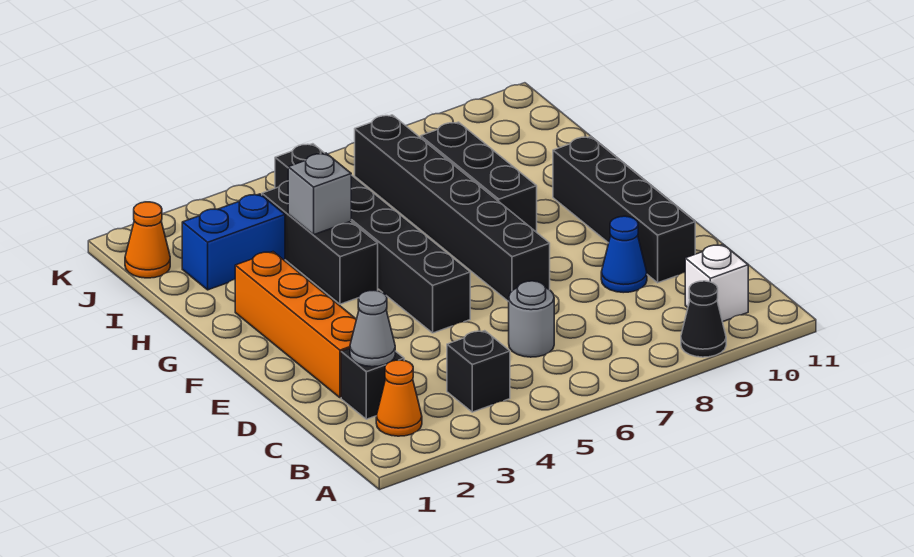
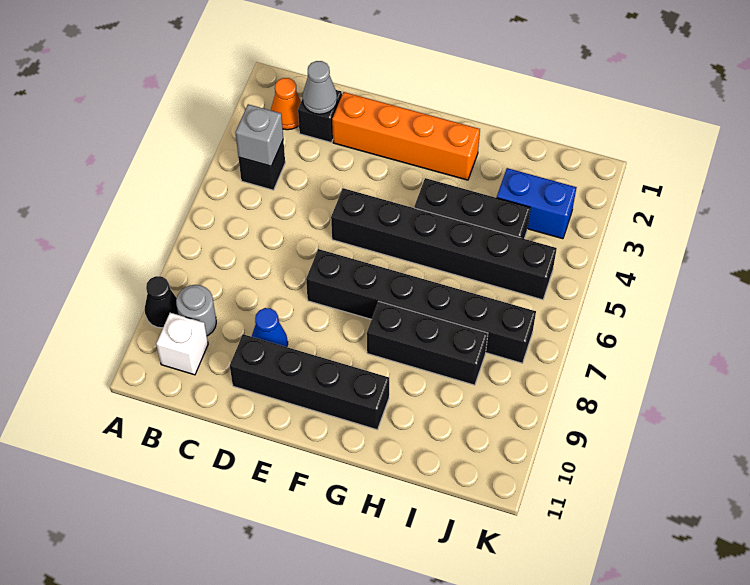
grey 1x1 round brick [509,281,554,357] -> grey 1x1 round brick moved to [176,285,216,336]
grey 1x1 brick [288,153,351,235] -> grey 1x1 brick moved to [235,104,283,166]
blue 1x2 brick [182,194,285,290] -> blue 1x2 brick turned to [497,168,577,239]
orange 1x1 cone [125,202,170,278] -> none

